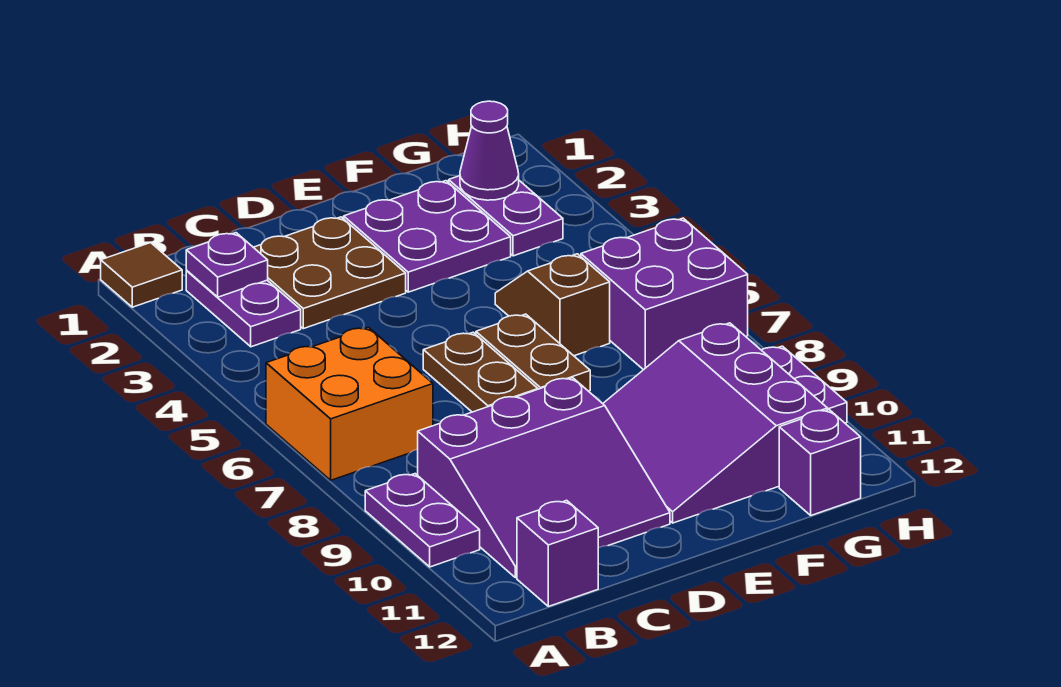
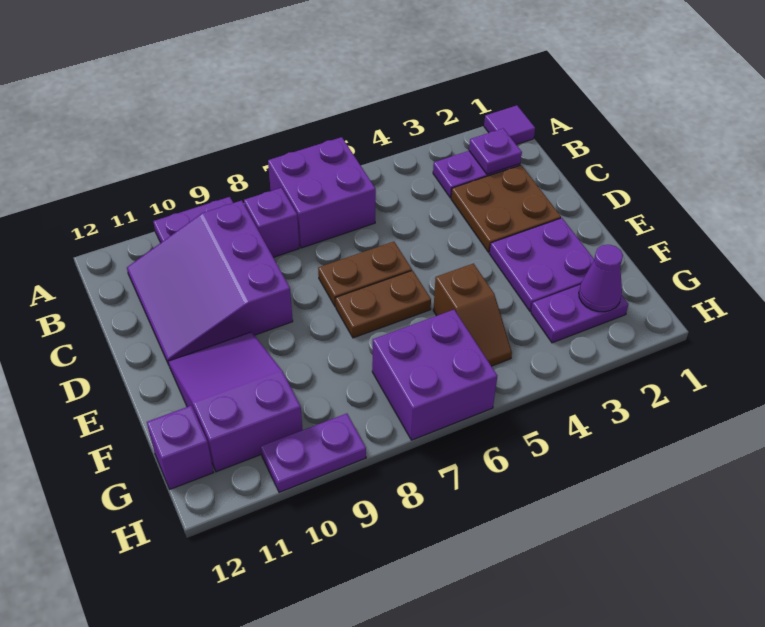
brown 1x1 tile [101,243,182,307] -> purple 1x1 tile [484,105,535,145]
orange 2x2 brick [266,327,433,480] -> purple 2x2 brick [268,137,376,248]
purple 1x1 brick [517,500,598,606] -> purple 1x1 brick moved to [244,188,299,257]
purple 3x3 slope [603,323,828,523] -> purple 2x3 slope [168,332,303,472]
brown 1x2 slope [495,254,610,356] -> brown 1x2 slope turned to [433,264,512,366]

